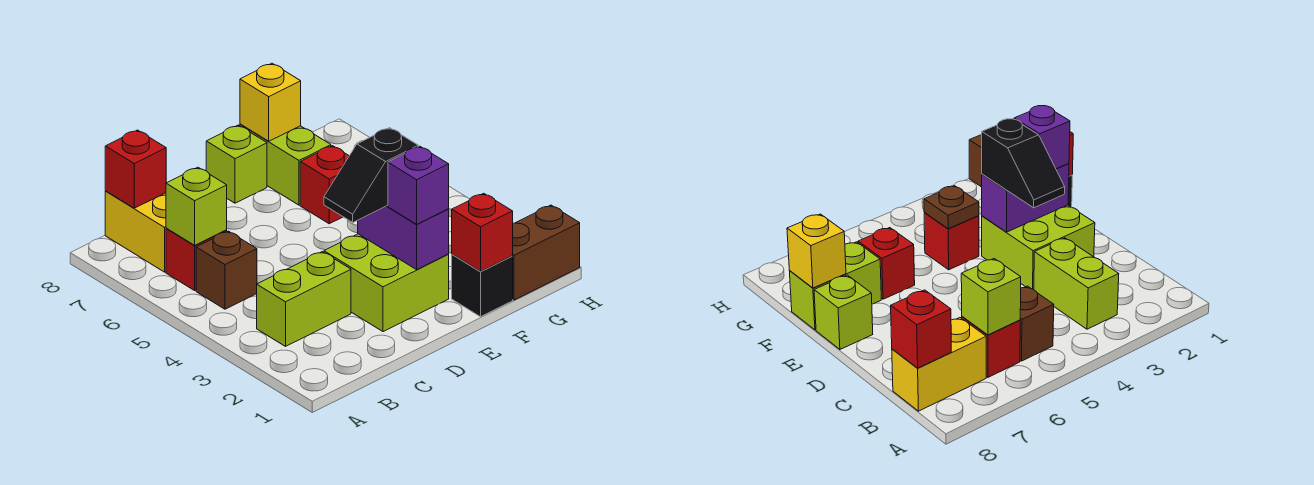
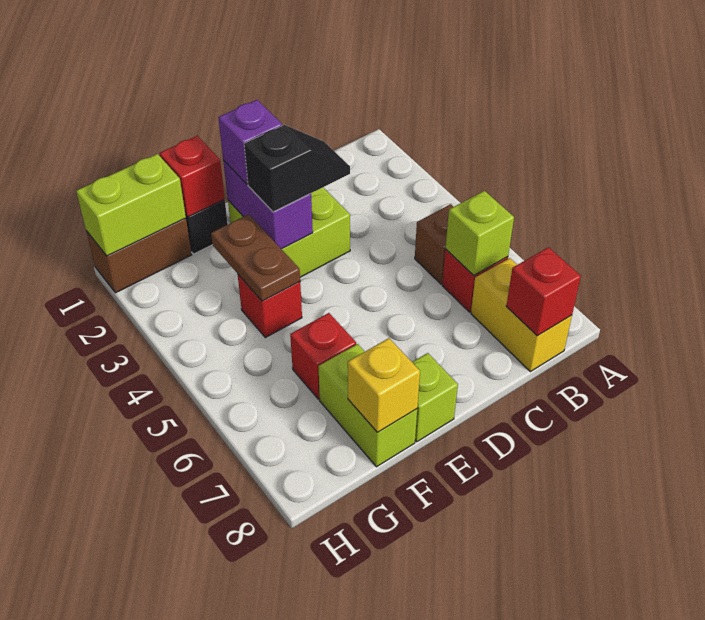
lime 1x2 brick [257,252,351,346] -> lime 1x2 brick moved to [76,154,186,256]
brown 1x1 plate [924,186,979,229] -> brown 1x2 plate [211,214,300,301]

